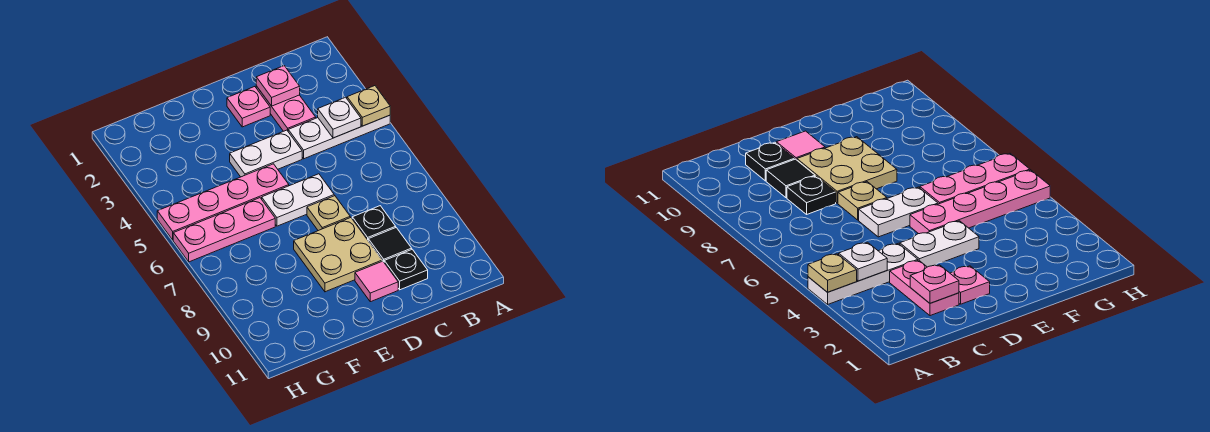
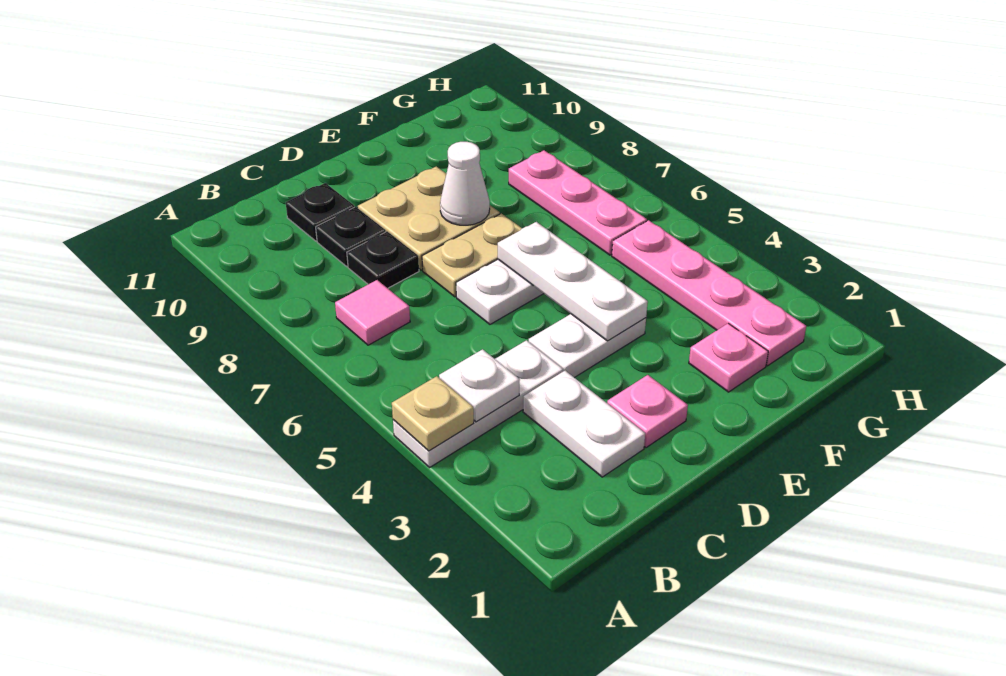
pink 1x2 plate [256,86,316,131] -> white 1x2 plate [523,371,645,477]
pink 1x1 plate [256,66,300,106] -> pink 1x1 plate moved to [689,323,768,392]
black 1x1 tile [368,228,412,262] -> black 1x1 plate [316,207,386,266]
tan 1x1 plate [307,196,350,231] -> tan 1x2 plate [422,214,522,297]
pink 1x1 tile [355,261,398,302] -> pink 1x1 tile moved to [335,280,410,345]
none -> white 1x3 plate [498,222,648,341]
pink 1x4 plate [157,164,289,240] -> pink 1x4 plate turned to [612,220,806,366]
none -> white 1x1 cone [440,142,490,225]
pink 1x3 plate [173,198,275,262] -> pink 1x3 plate turned to [509,150,647,255]

